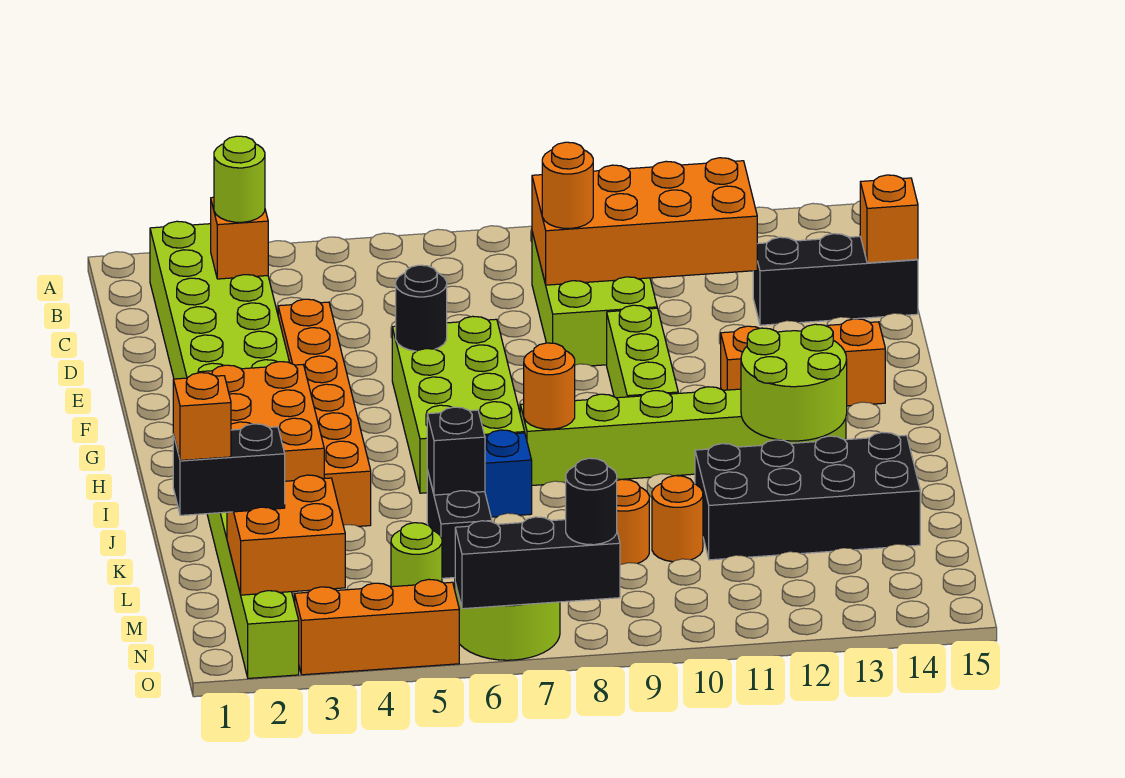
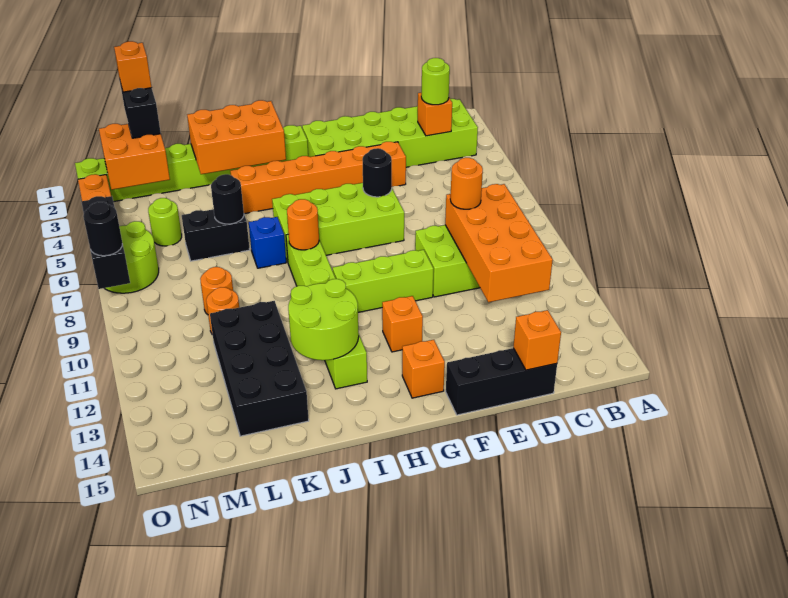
black 1x3 brick [753,234,918,325] -> black 1x3 brick turned to [446,348,557,415]
black 1x1 brick [427,407,485,495] -> black 1x1 round brick [211,174,244,224]

